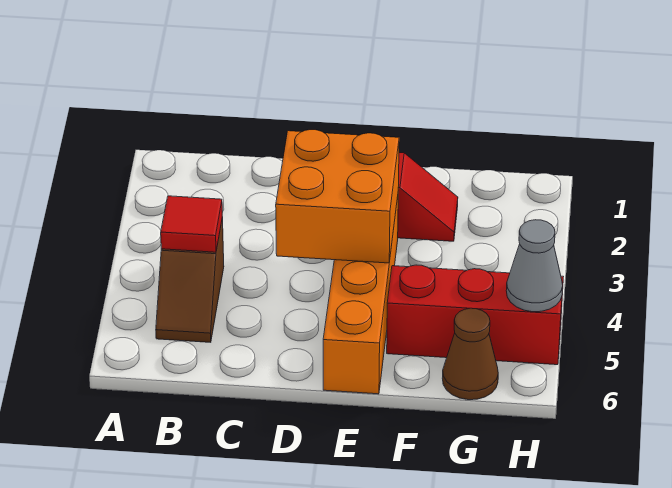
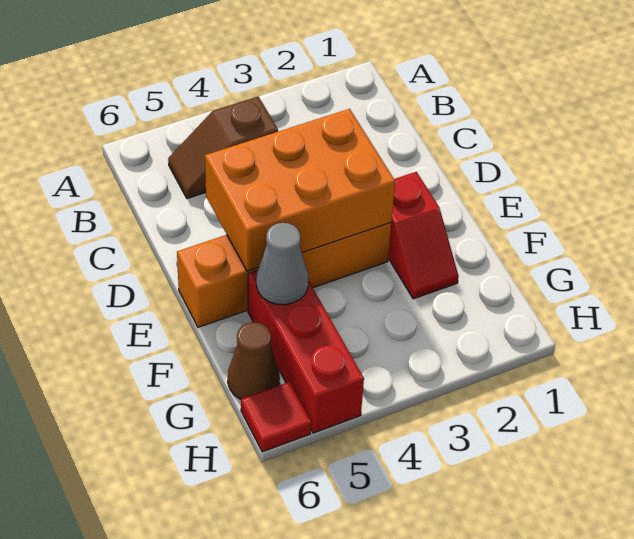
red 1x1 tile [161,196,222,252] -> red 1x1 tile moved to [241,382,311,452]
orange 2x2 brick [276,130,399,263] -> orange 2x3 brick [205,109,395,271]
grey 1x1 cone [506,220,563,312] -> grey 1x1 cone moved to [256,223,308,305]

